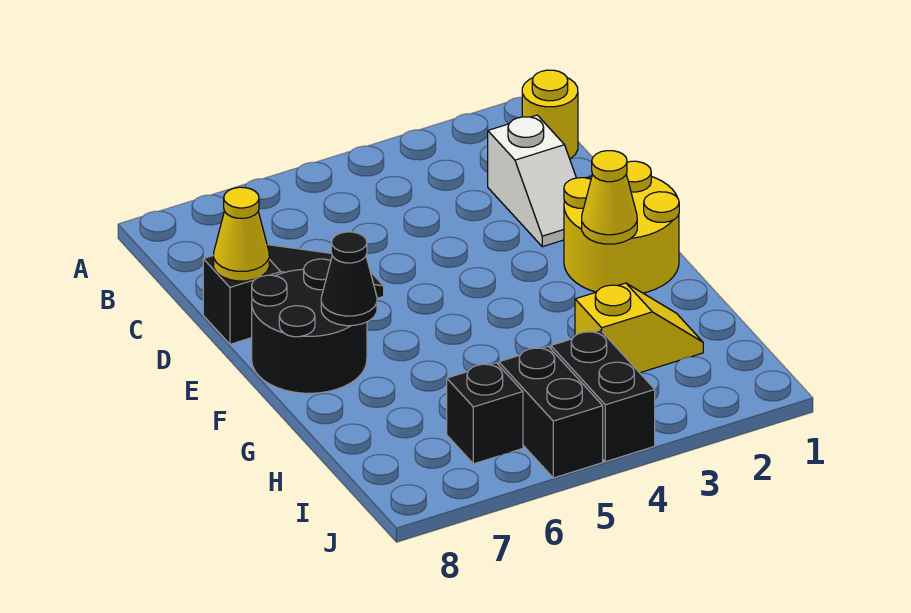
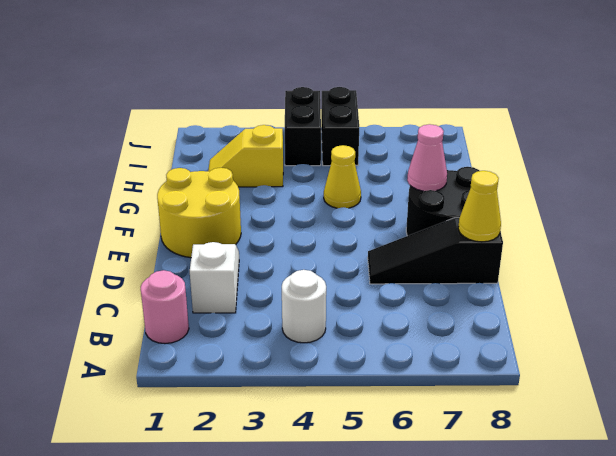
yellow 1x1 round brick [522,70,578,159] -> pink 1x1 round brick [141,270,189,344]
none -> white 1x1 round brick [282,270,326,343]
yellow 1x1 cone [582,151,637,244] -> yellow 1x1 cone moved to [324,145,361,208]
black 1x1 cone [321,232,377,326] -> pink 1x1 cone [407,124,447,191]
black 1x1 brick [447,363,523,464] -> none

